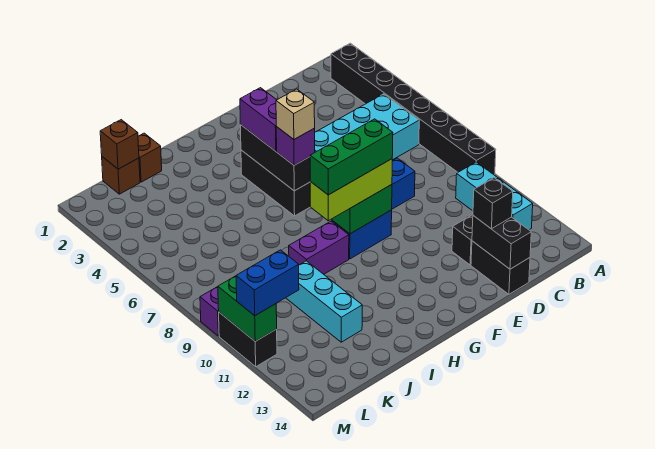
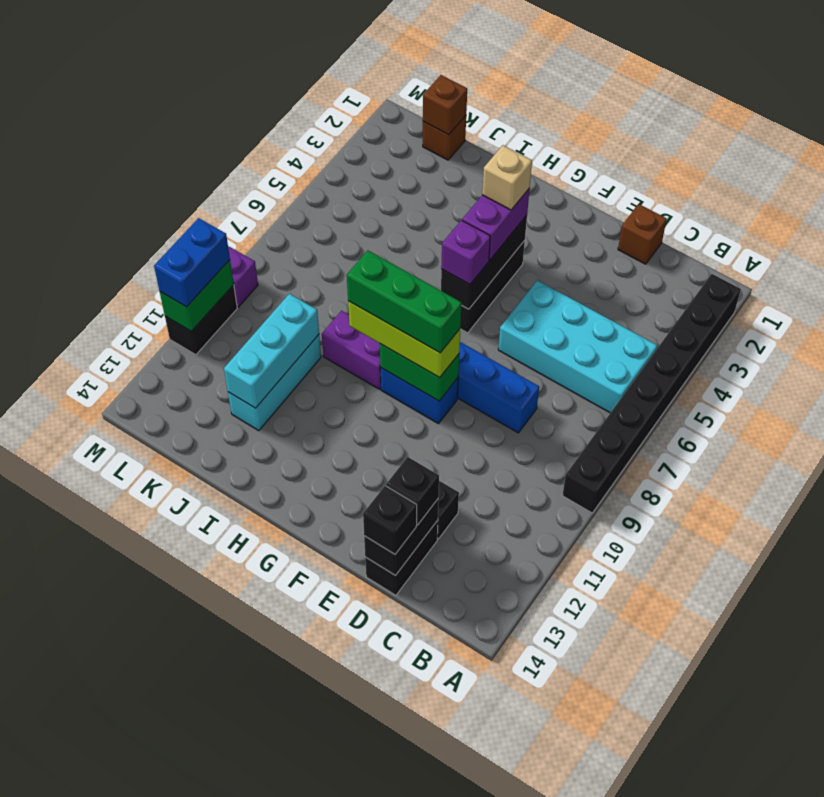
cyan 1x3 brick [456,162,533,230] -> cyan 1x3 brick moved to [224,294,319,408]
none -> black 1x1 brick [363,486,417,554]
tan 1x1 brick [276,89,315,139] -> tan 1x1 brick moved to [482,145,532,210]
brown 1x1 brick [138,133,162,182] -> brown 1x1 brick moved to [618,204,667,264]
blue 1x2 brick [236,250,299,316] -> blue 1x2 brick turned to [154,218,230,307]

